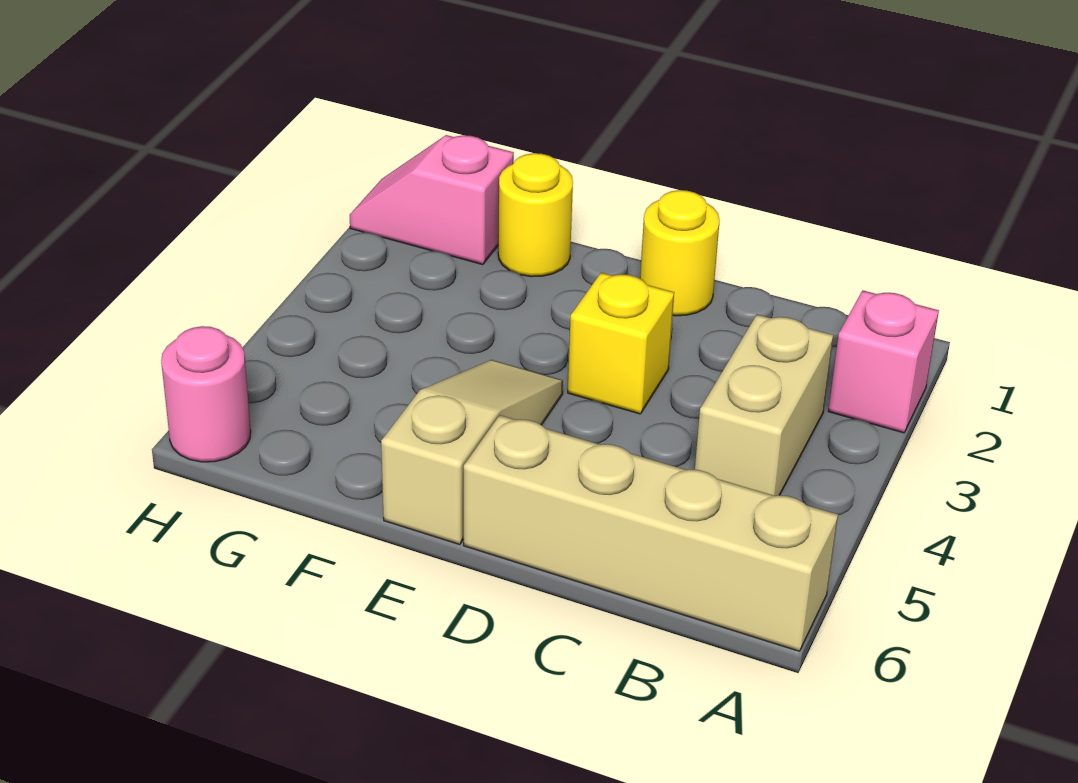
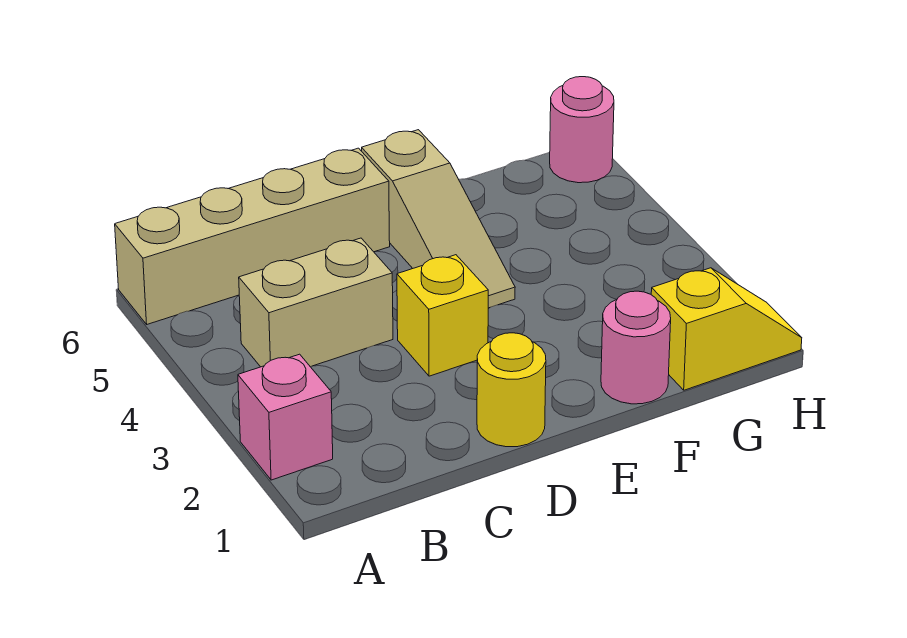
tan 1x2 brick [695,314,833,496] -> tan 1x2 brick turned to [239,238,393,367]
yellow 1x1 round brick [498,153,573,277] -> pink 1x1 round brick [601,291,671,404]
pink 1x2 slope [350,135,514,265] -> yellow 1x2 slope [651,268,802,390]

